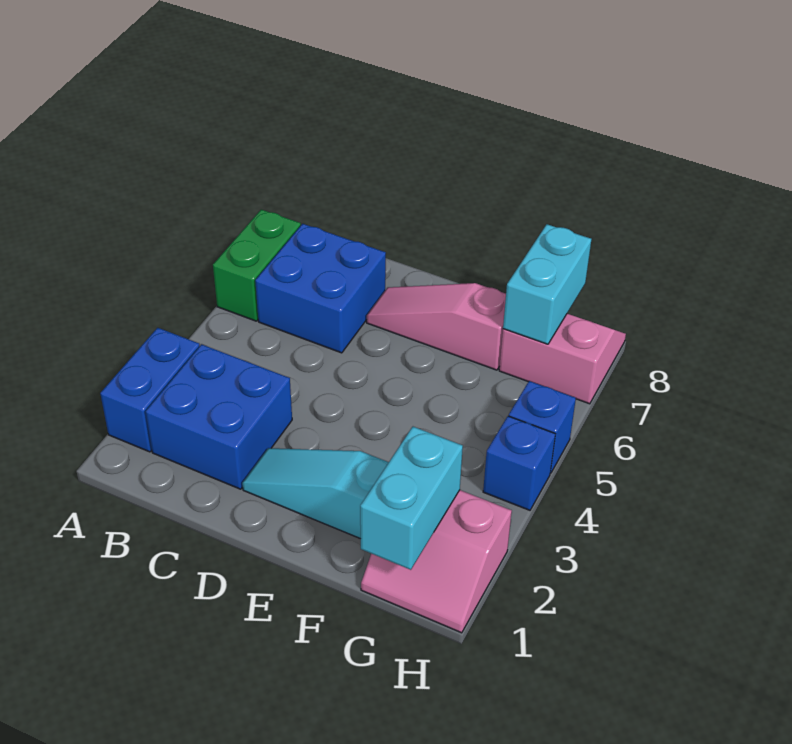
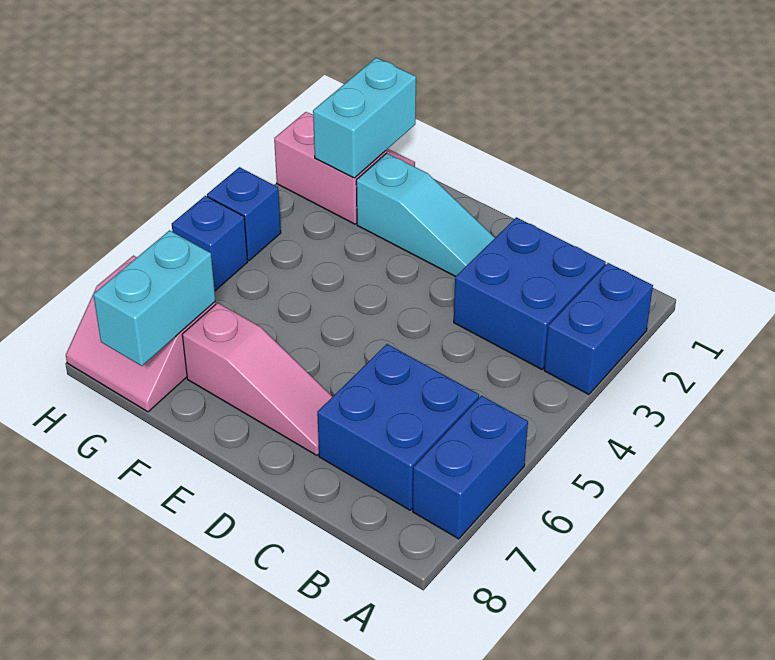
green 1x2 brick [213,209,301,321] -> blue 1x2 brick [413,396,528,539]

